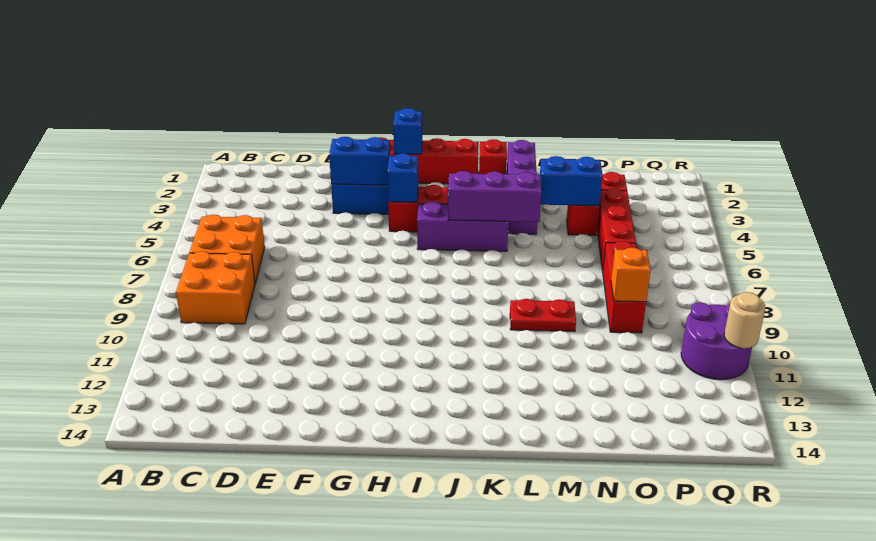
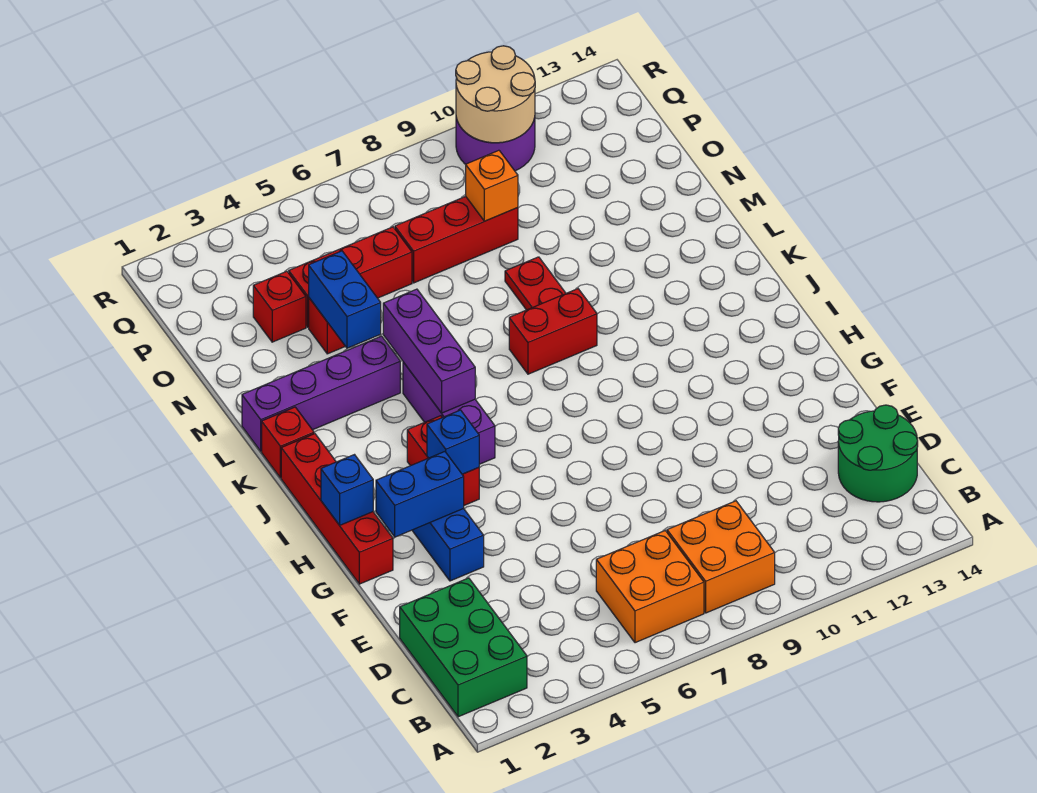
none -> green 2x3 brick [400,578,527,717]
none -> green 2x2 round brick [838,405,918,502]
blue 1x2 brick [329,137,390,185] -> blue 1x2 brick turned to [376,452,464,537]
none -> red 1x2 brick [509,289,597,374]
tan 1x1 round brick [724,292,765,348] -> tan 2x2 round brick [456,46,535,143]

